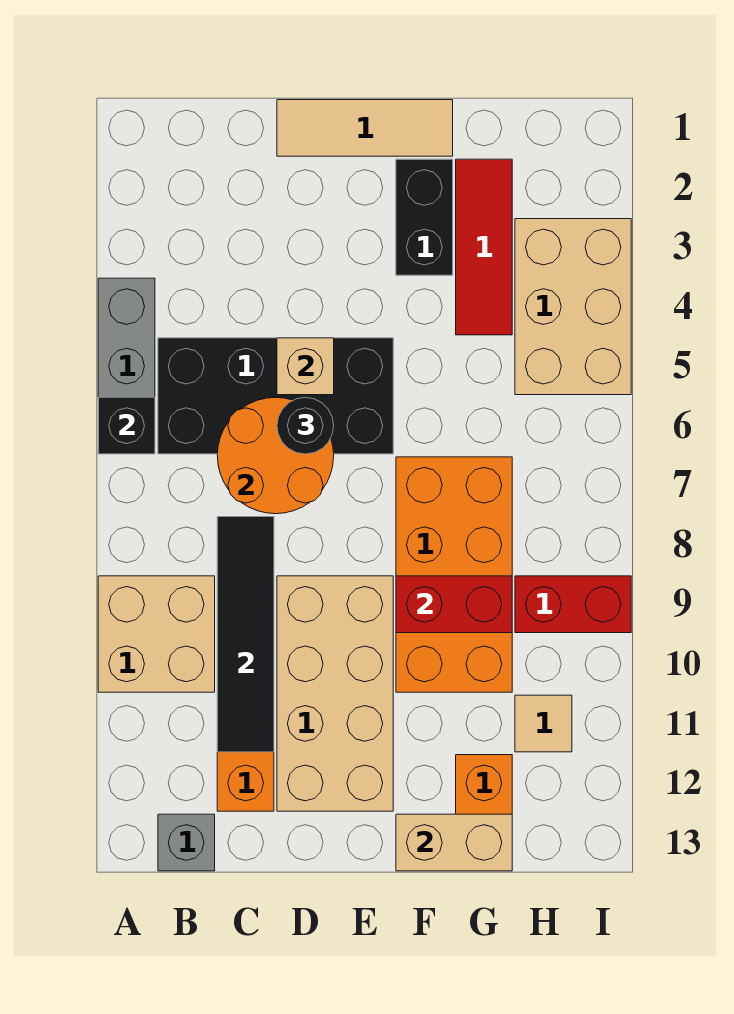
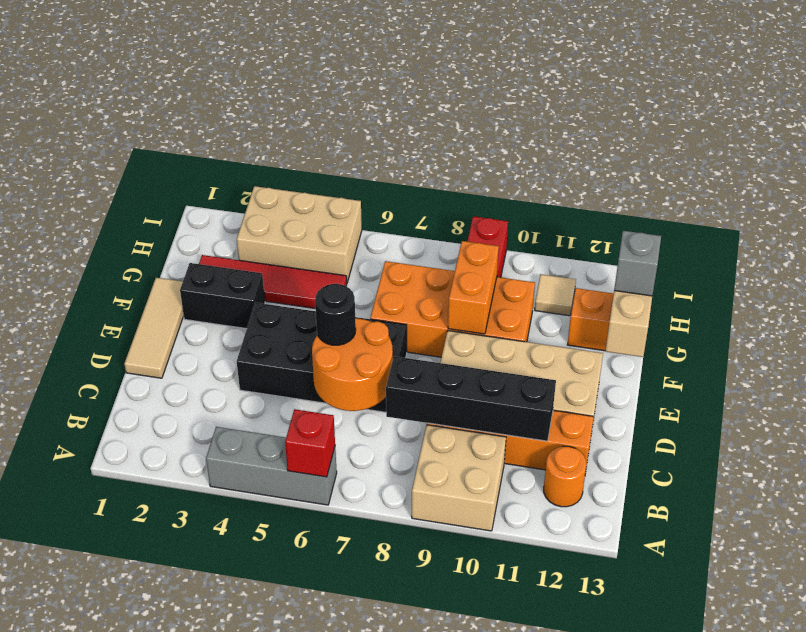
black 1x1 brick [98,397,155,454] -> red 1x1 brick [285,409,335,477]
black 2x4 brick [158,338,393,454] -> black 2x4 brick turned to [237,303,407,412]
none -> orange 1x1 round brick [544,446,586,507]
grey 1x1 brick [158,814,215,871] -> grey 1x1 brick moved to [614,231,661,296]
black 1x4 tile [217,517,274,752] -> black 1x4 brick [386,356,556,441]
tan 1x1 brick [277,338,334,395] -> none
red 1x2 brick [396,576,512,633] -> orange 1x2 brick [448,241,499,334]
red 1x3 tile [456,159,512,335] -> red 1x4 tile [199,255,347,308]

